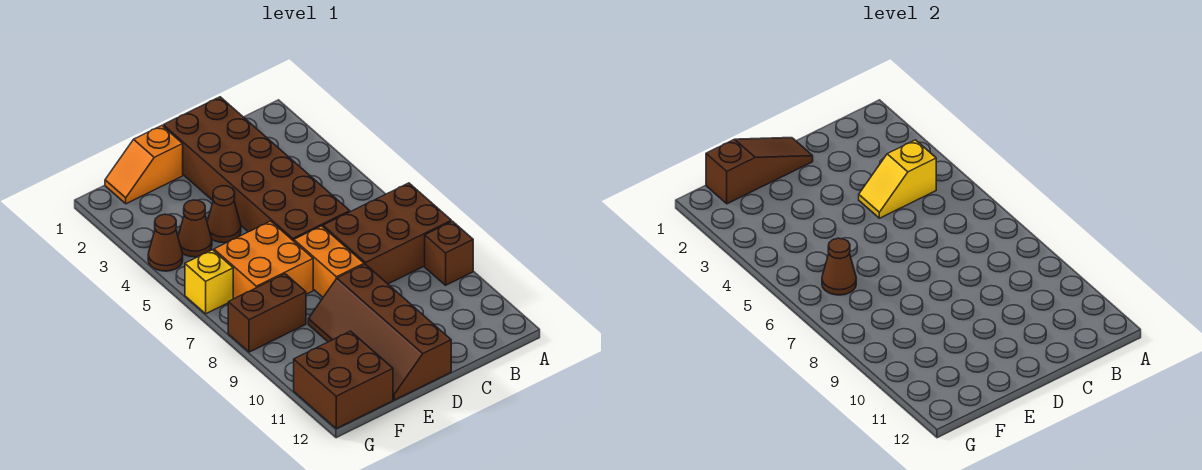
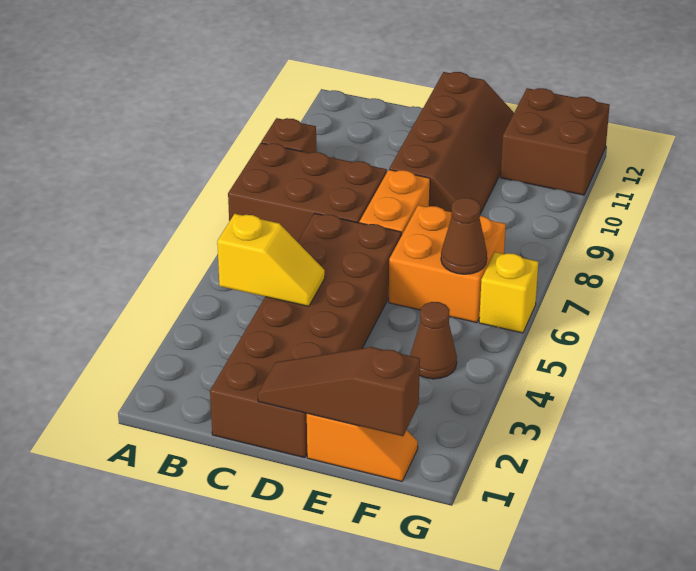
brown 1x1 cone [207,186,241,243] -> none
brown 1x2 brick [228,274,306,352] -> none
brown 1x1 cone [148,214,183,271] -> none

